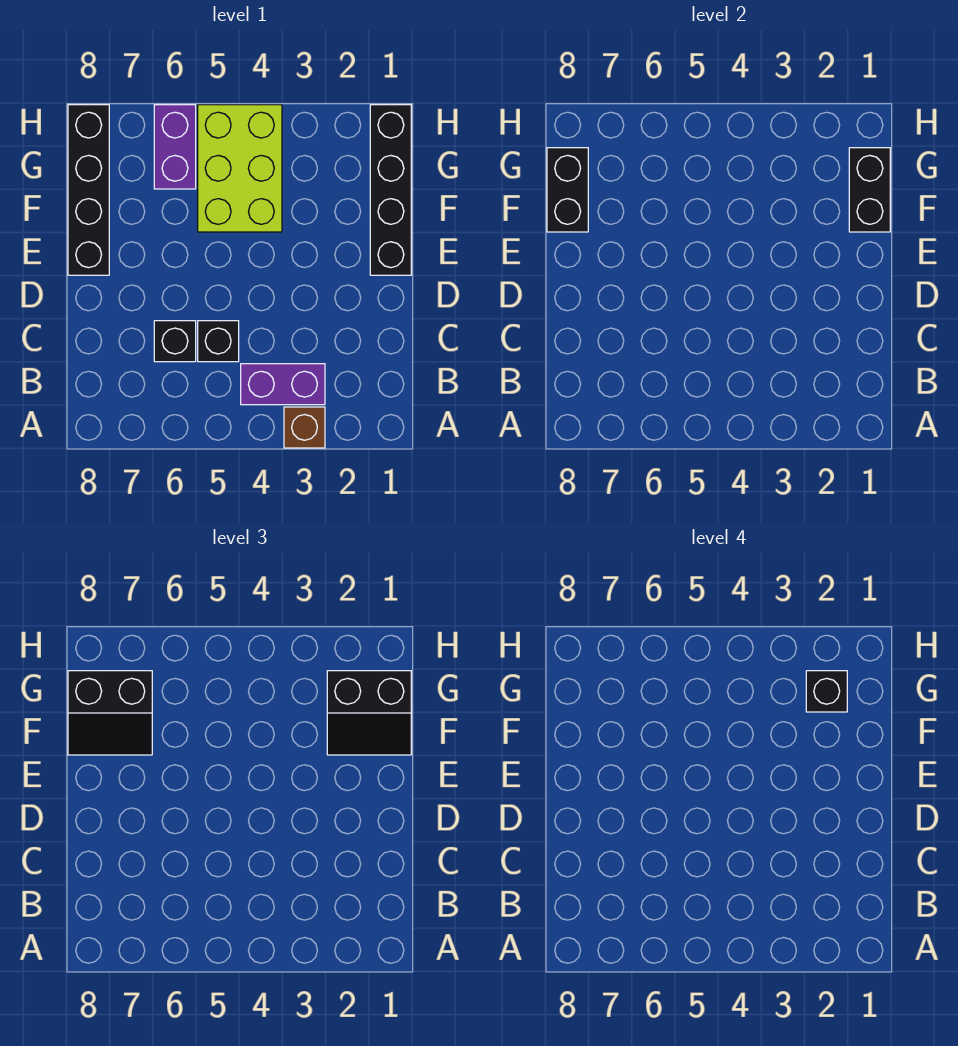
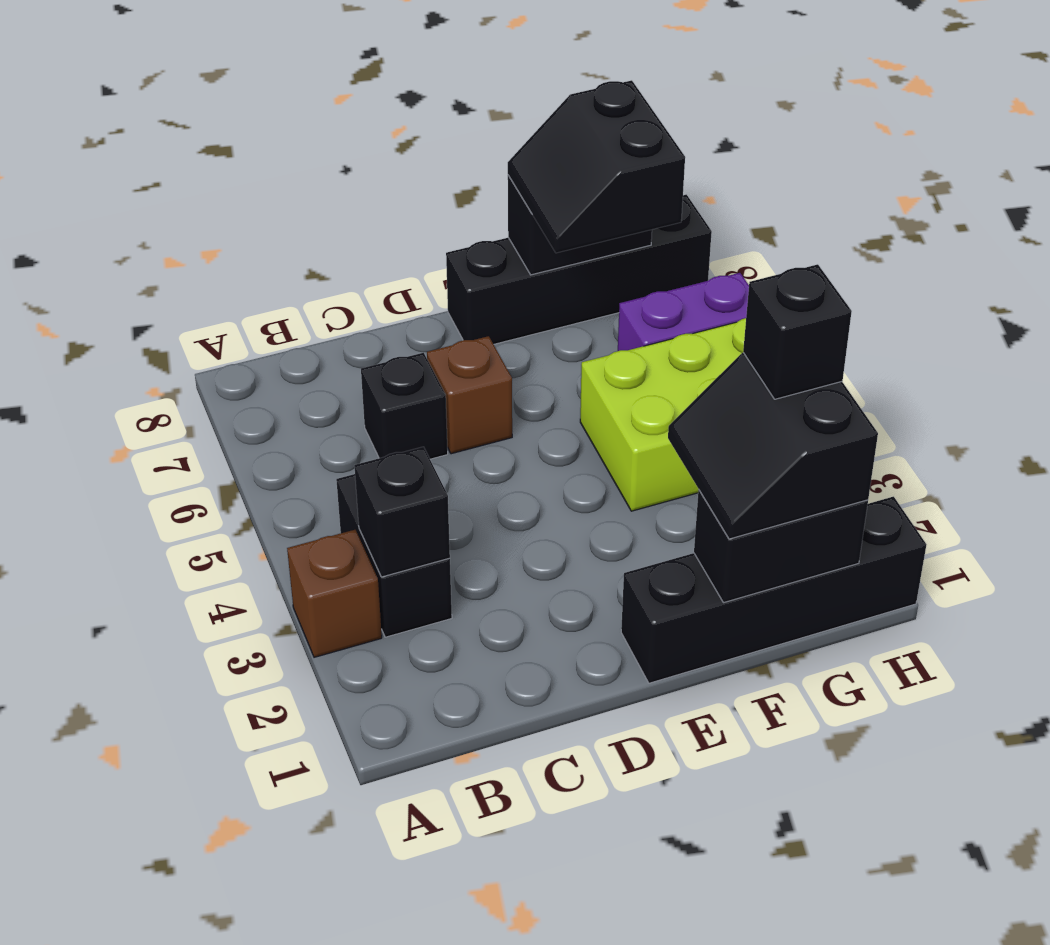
purple 1x2 brick [241,364,325,405] -> black 1x2 brick [336,474,452,637]
black 1x1 brick [198,321,239,362] -> black 1x1 brick moved to [354,447,450,577]
none -> brown 1x1 brick [427,336,512,454]

